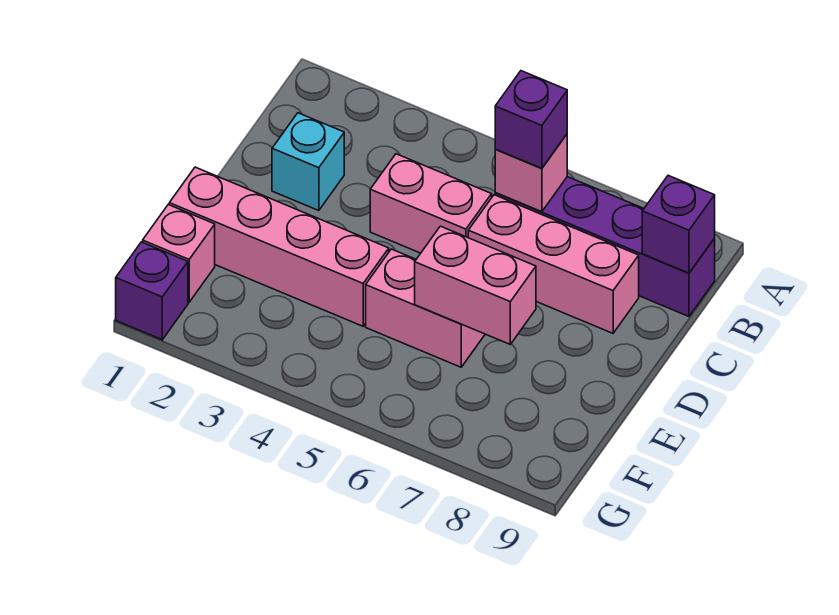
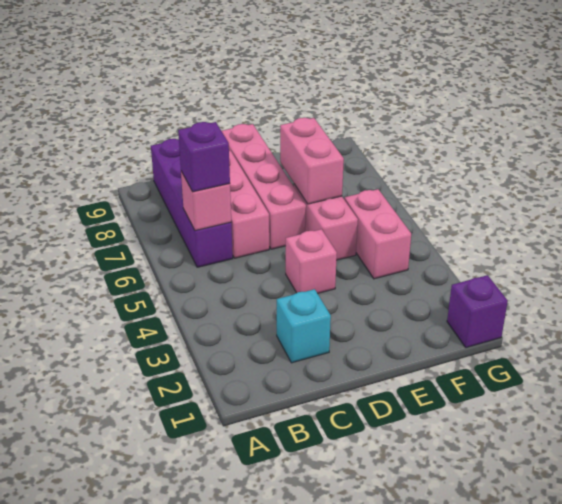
purple 1x1 brick [642,176,715,273] -> none
pink 1x2 brick [370,154,492,253] -> pink 1x2 brick moved to [344,189,411,279]
pink 1x4 brick [169,167,389,326] -> pink 1x4 brick moved to [222,124,306,249]
pink 1x1 brick [143,205,215,302] -> pink 1x1 brick moved to [286,229,337,293]

